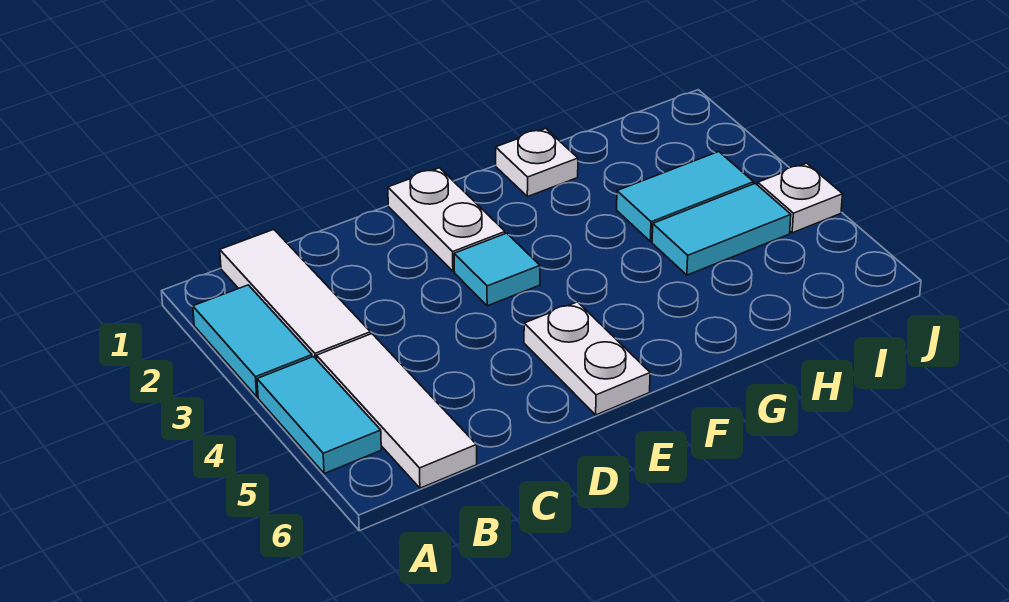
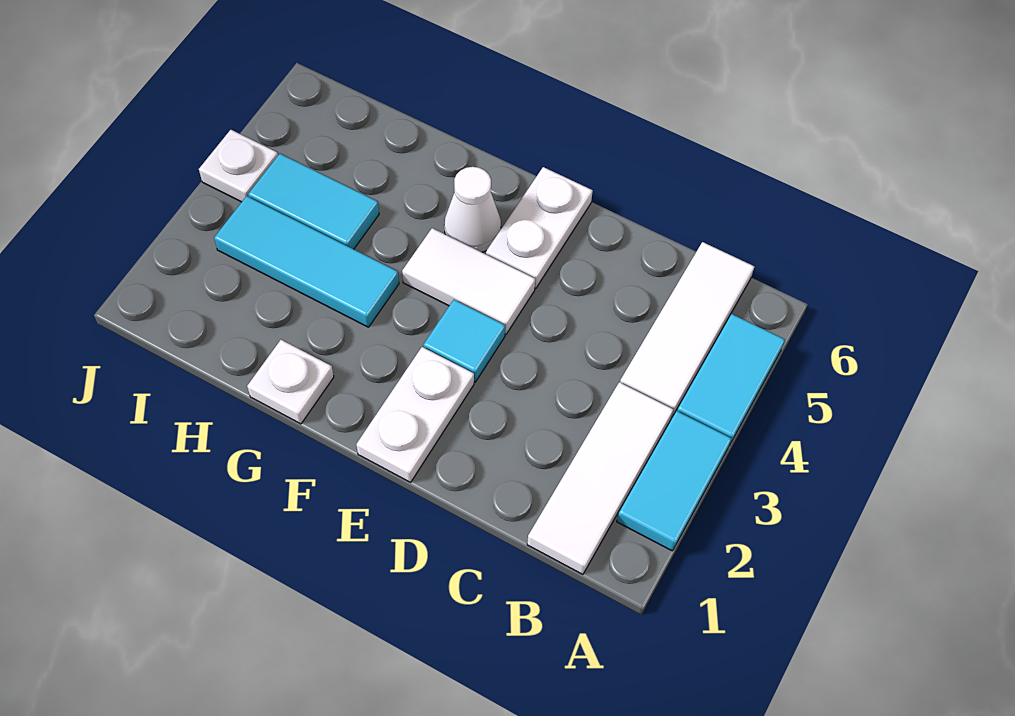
none -> white 1x2 tile [402,228,535,334]
none -> white 1x1 cone [444,167,501,252]
cyan 1x2 tile [617,152,754,241] -> cyan 1x3 tile [214,196,399,327]

